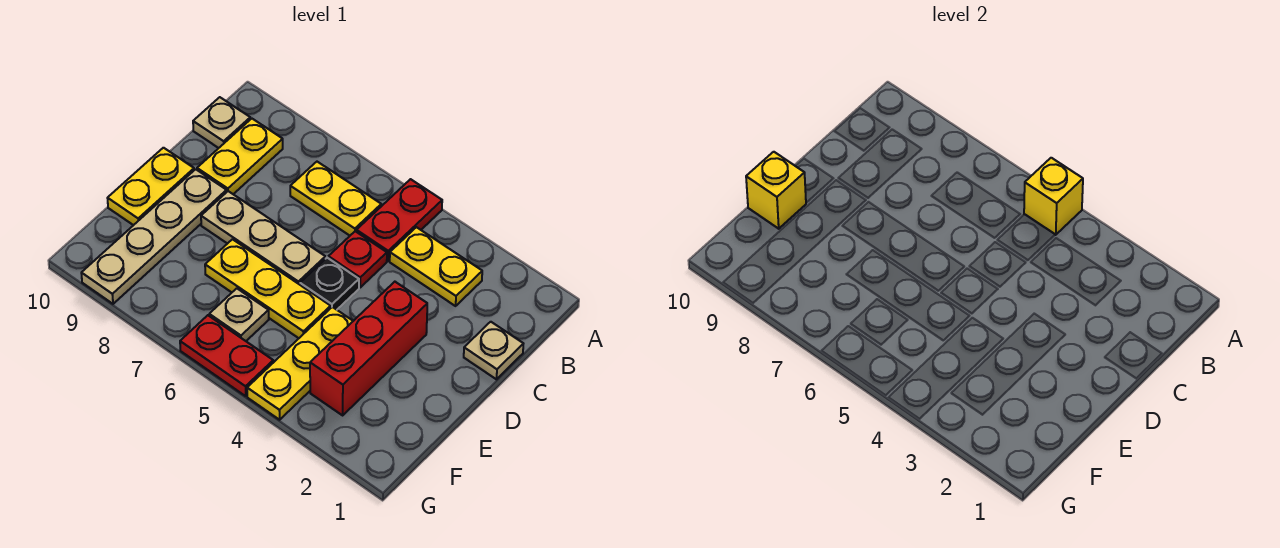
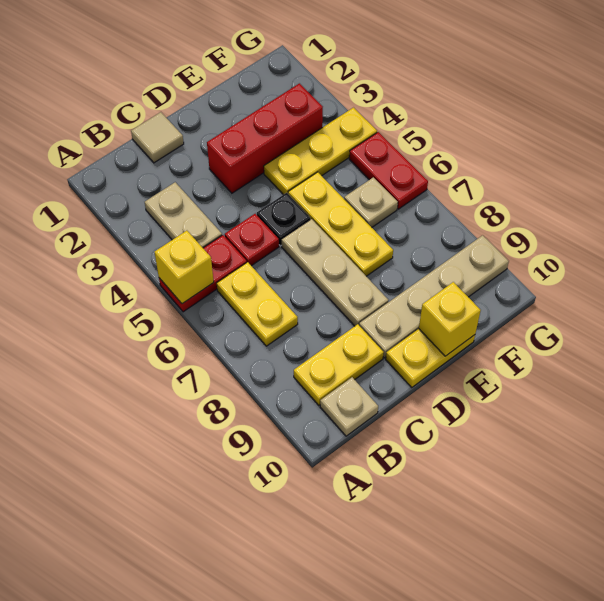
yellow 1x2 plate [390,227,482,306] -> tan 1x2 plate [145,182,222,248]
tan 1x1 plate [464,322,523,379] -> tan 1x1 tile [131,112,184,163]

